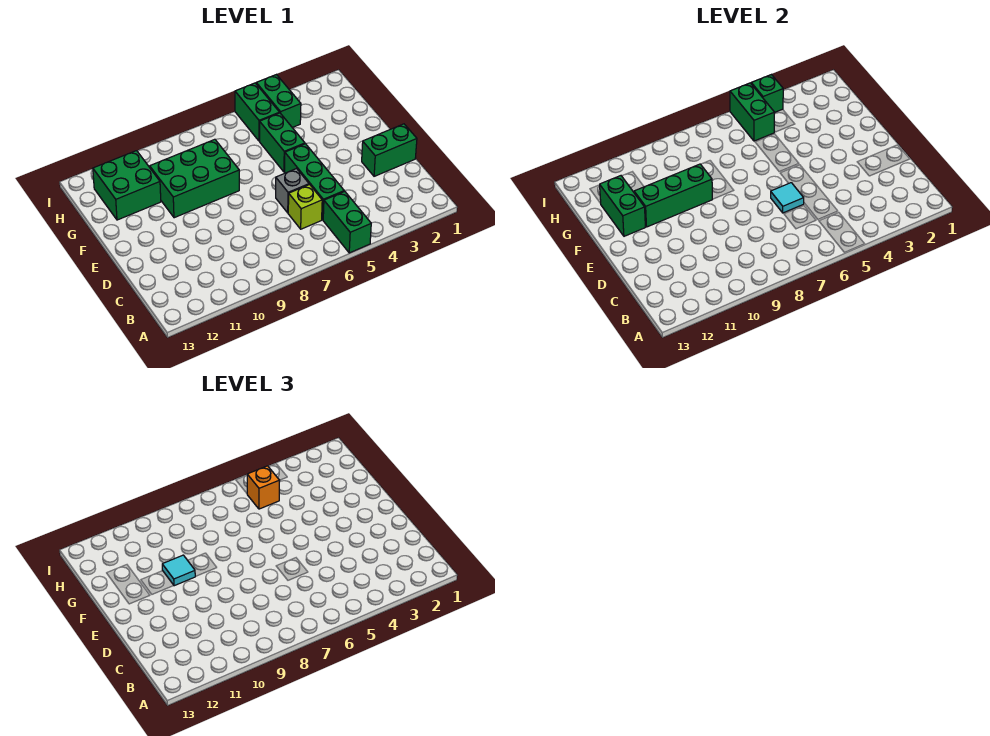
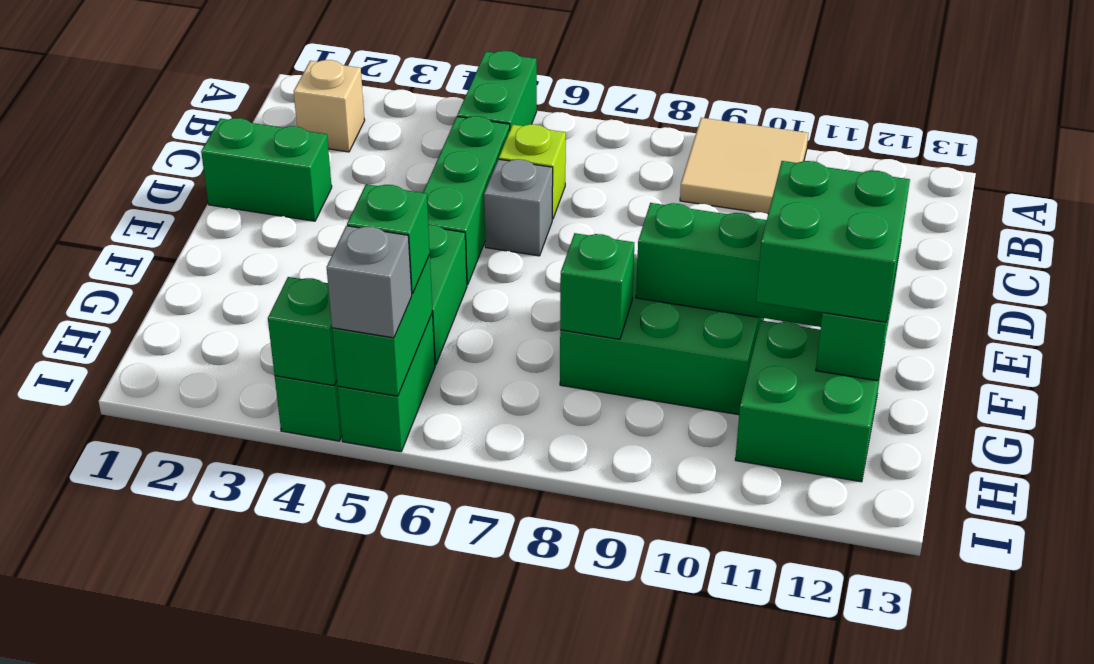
none -> tan 2x2 tile [680,118,808,214]
none -> tan 1x1 brick [294,60,365,152]
cyan 1x1 tile [771,183,804,213] -> none
cyan 1x1 tile [162,555,195,586] -> none
none -> green 2x2 brick [756,161,910,322]
none -> green 1x1 brick [560,233,634,339]
orange 1x1 brick [247,466,280,509] -> green 1x1 brick [347,184,430,294]
none -> grey 1x1 brick [327,226,412,338]

